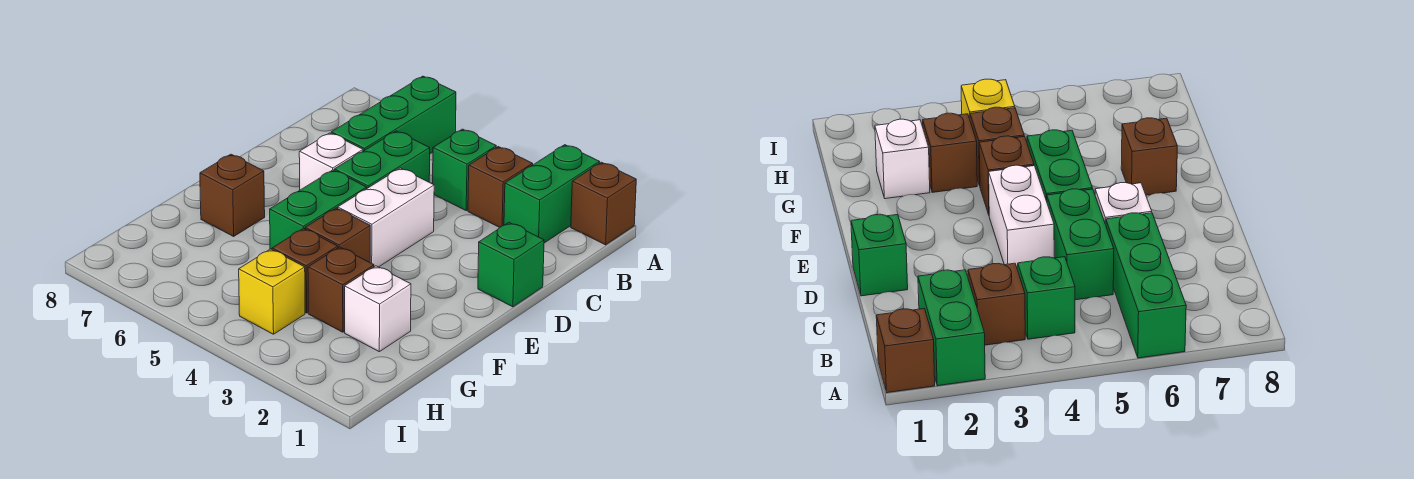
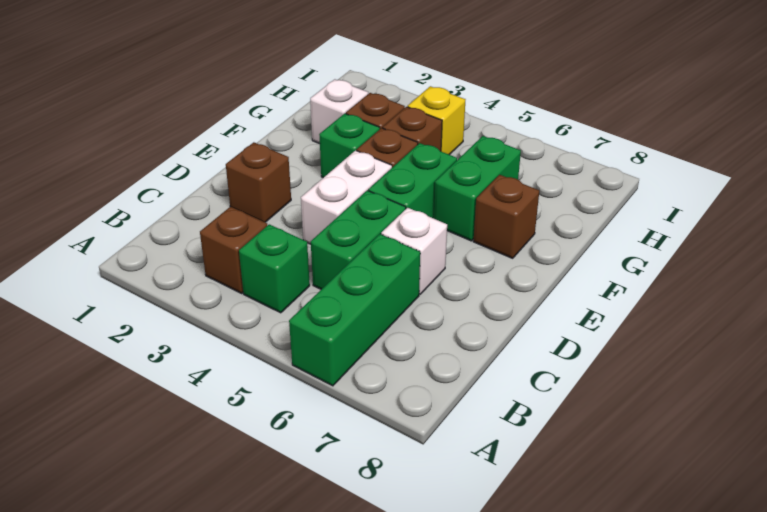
brown 1x1 brick [571,162,636,245] -> brown 1x1 brick moved to [226,142,291,222]
green 1x2 brick [504,145,599,243] -> green 1x2 brick moved to [434,136,521,241]
green 1x1 brick [478,223,544,307] -> green 1x1 brick moved to [319,113,380,178]

